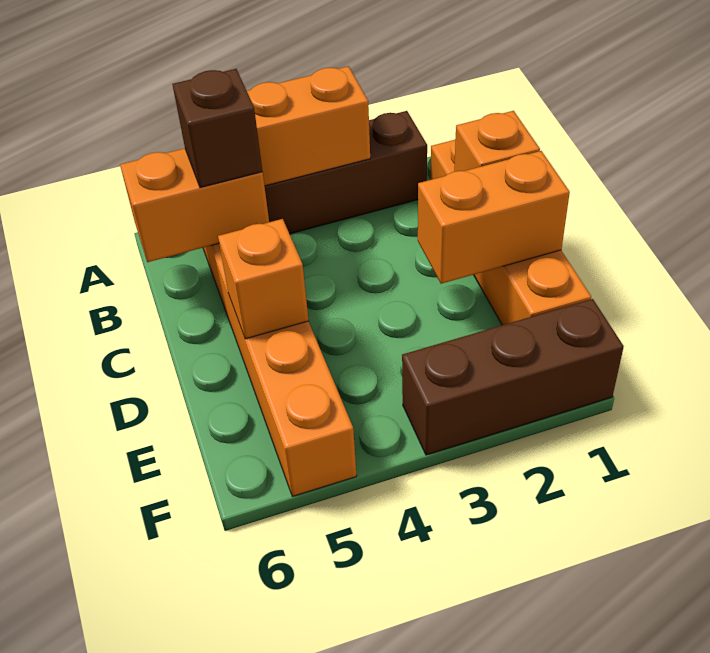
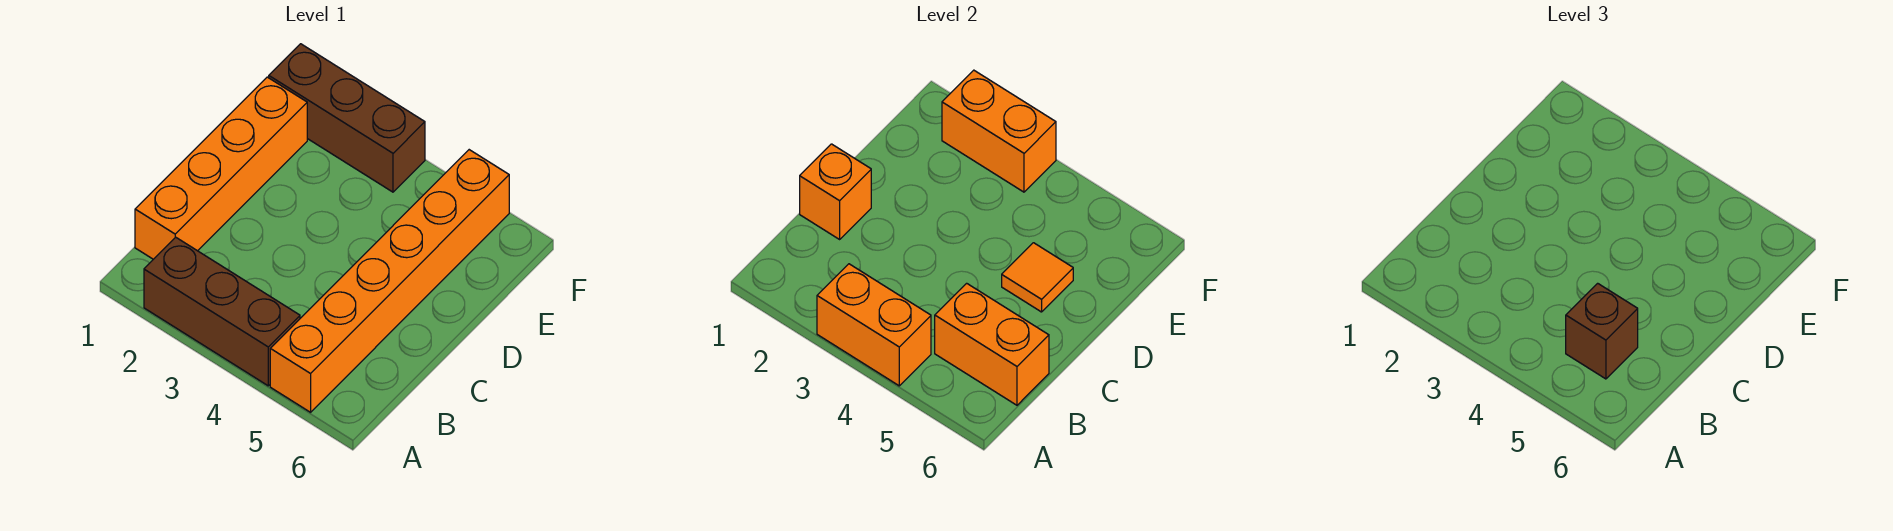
orange 1x2 brick [418,151,570,284] -> orange 1x2 brick moved to [942,70,1056,192]
orange 1x1 brick [218,219,309,339] -> orange 1x1 tile [1002,243,1073,312]

